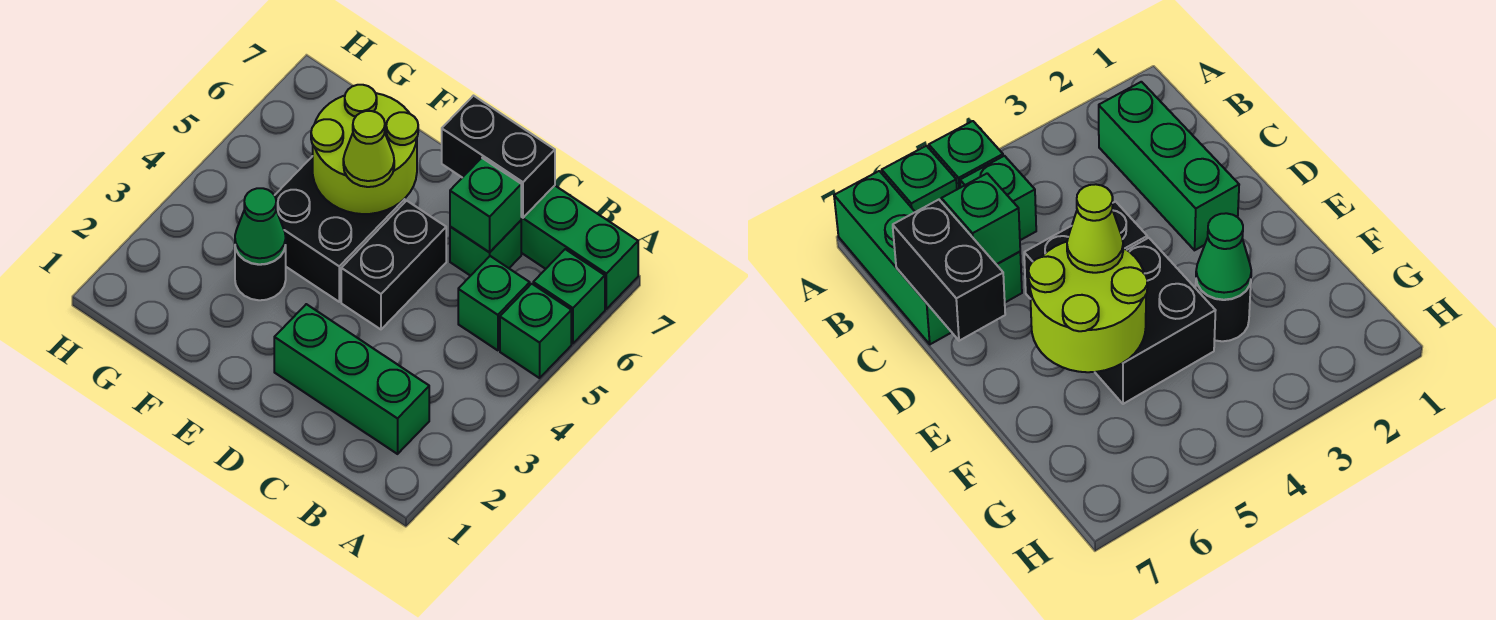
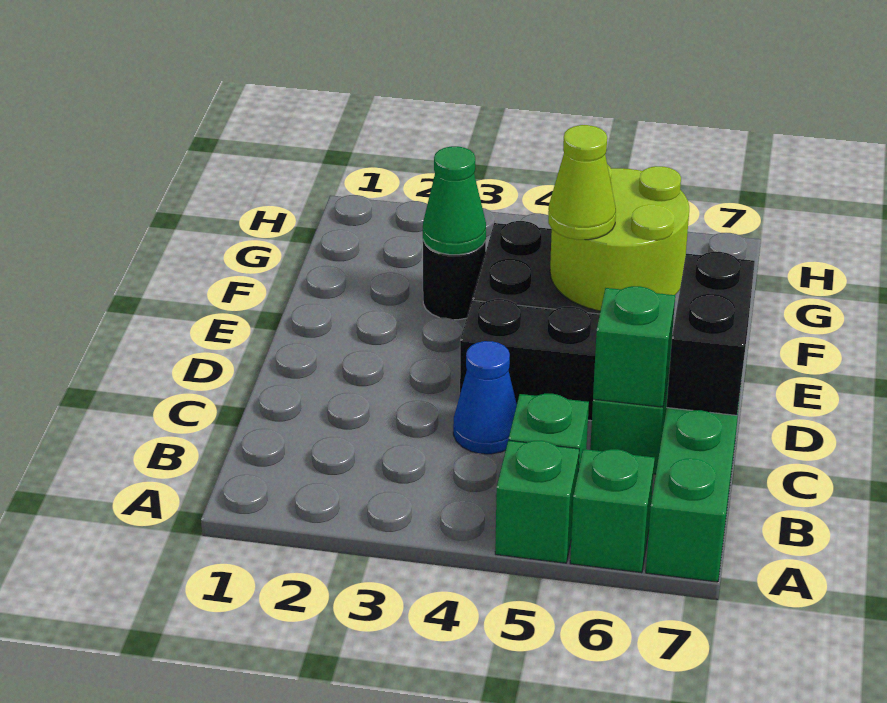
green 1x3 brick [274,304,429,454] -> none
none -> blue 1x1 cone [453,341,517,454]

